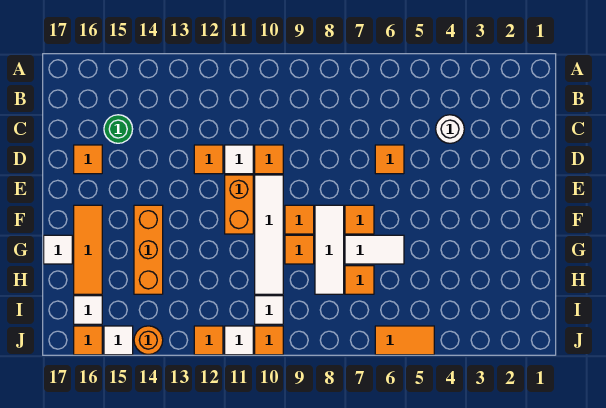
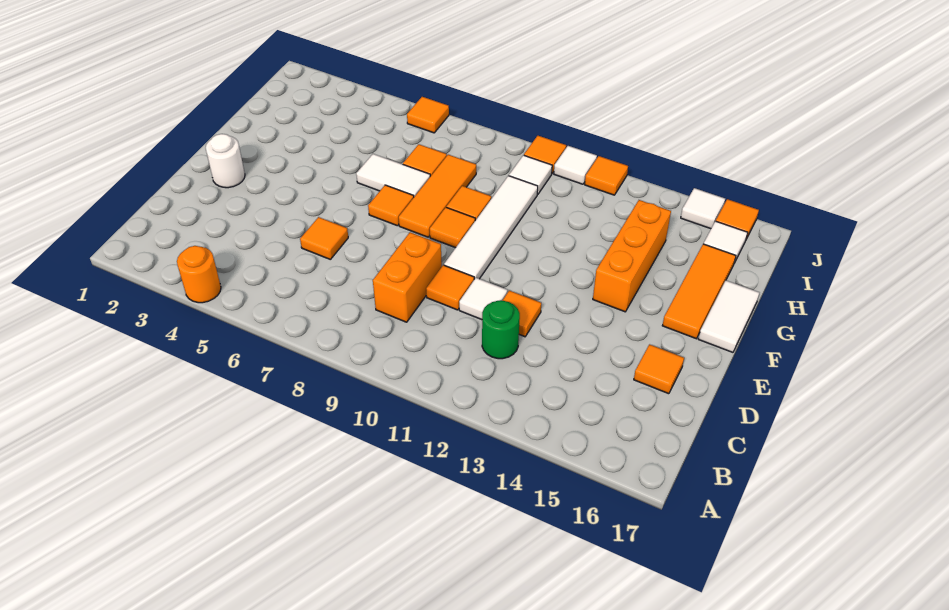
white 1x1 round brick [436,115,464,143] -> white 1x1 round brick moved to [206,134,245,188]
green 1x1 round brick [104,115,133,143] -> green 1x1 round brick moved to [482,300,520,359]
orange 1x2 brick [225,175,253,234] -> orange 1x2 brick moved to [373,232,442,322]
white 1x3 tile [315,205,344,294] -> orange 1x3 tile [399,155,476,237]
white 1x1 tile [44,235,72,264] -> white 1x2 tile [698,281,759,352]
orange 1x2 tile [375,326,434,355] -> orange 1x1 tile [407,97,449,133]
orange 1x1 round brick [134,326,163,355] -> orange 1x1 round brick moved to [177,246,221,303]

